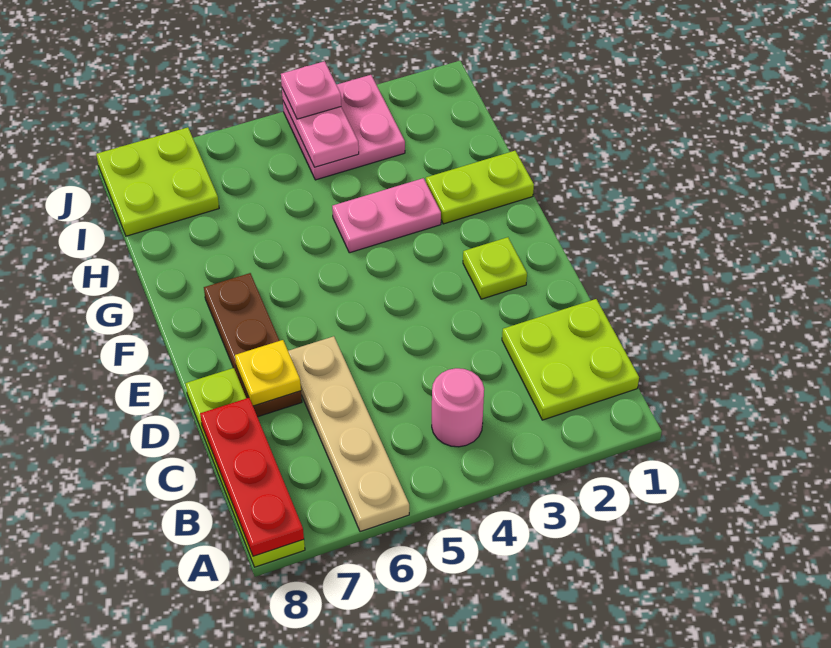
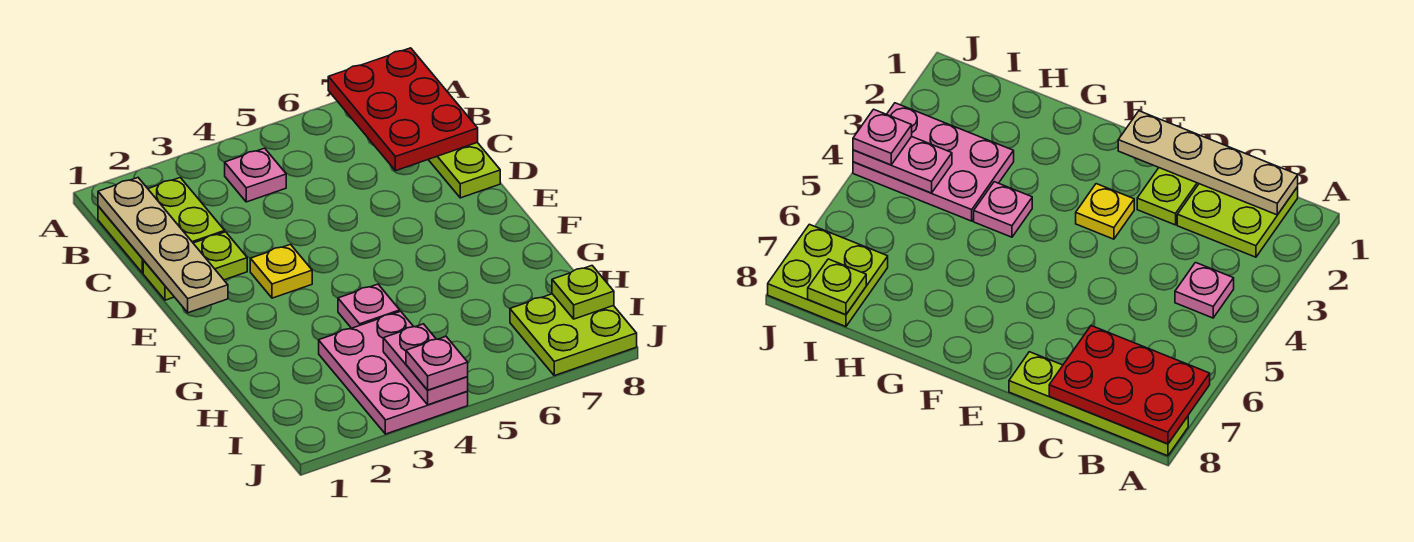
tan 1x4 plate [288,336,409,532] -> tan 1x4 plate moved to [98,178,228,313]
red 1x3 plate [200,398,304,556] -> red 2x3 plate [328,48,478,171]
pink 1x1 round brick [432,368,484,447] -> pink 1x1 plate [225,148,286,202]
brown 1x3 plate [204,273,302,417] -> none
yellow 1x1 plate [235,340,301,406] -> yellow 1x1 plate moved to [250,244,312,298]
lime 1x1 plate [463,237,527,299] -> lime 1x1 plate moved to [552,266,614,319]
lime 1x2 plate [426,151,534,224] -> lime 1x2 plate moved to [143,232,247,300]
pink 1x2 plate [332,178,441,253] -> pink 1x1 plate [338,284,400,328]
pink 2x2 plate [283,75,405,180] -> pink 2x3 plate [319,311,468,434]

